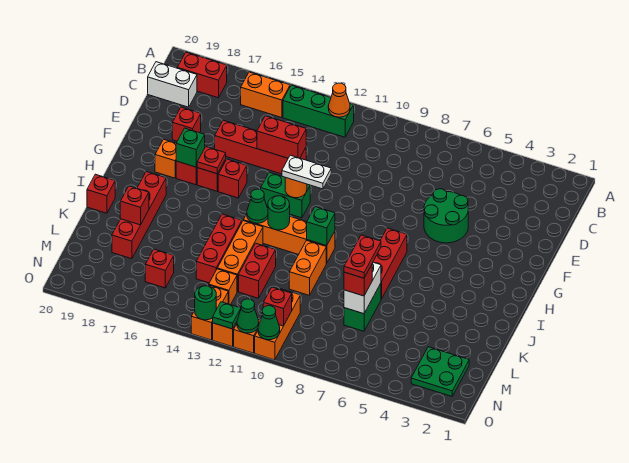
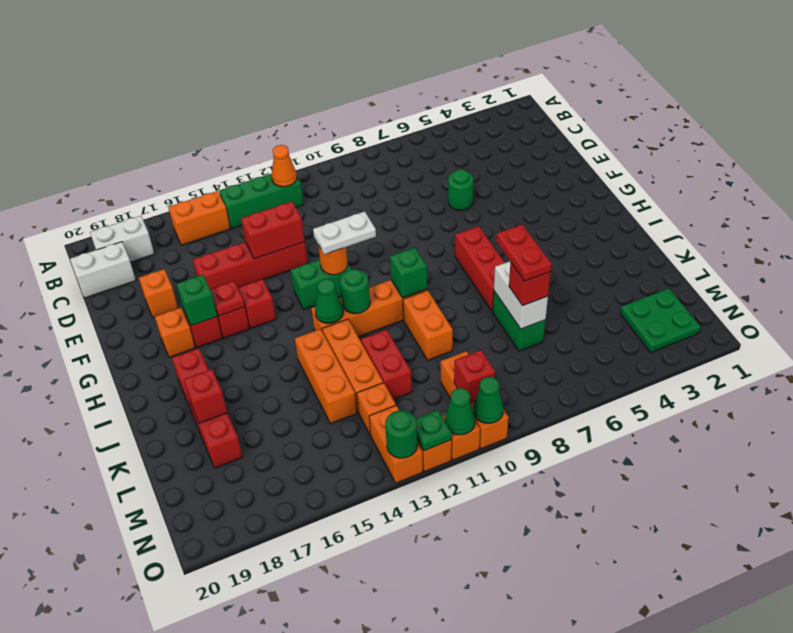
red 1x2 brick [178,52,227,98] -> white 1x2 brick [90,216,154,262]
green 2x2 round brick [424,189,468,243] -> green 1x1 round brick [448,170,473,210]
red 1x1 brick [172,107,201,141] -> orange 1x1 brick [139,269,178,318]
red 1x3 brick [196,214,242,283] -> orange 1x3 brick [295,329,357,424]
red 1x1 brick [87,174,115,213] -> none
red 1x1 brick [145,249,174,288] -> none

